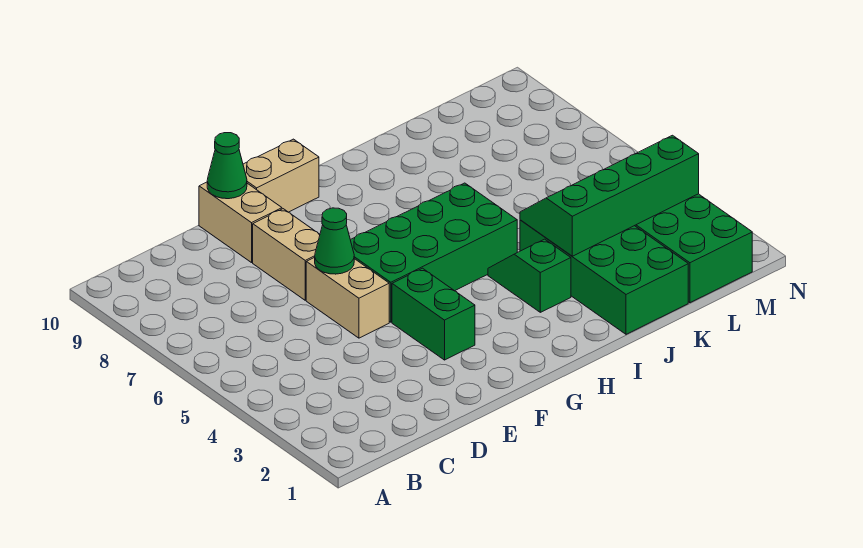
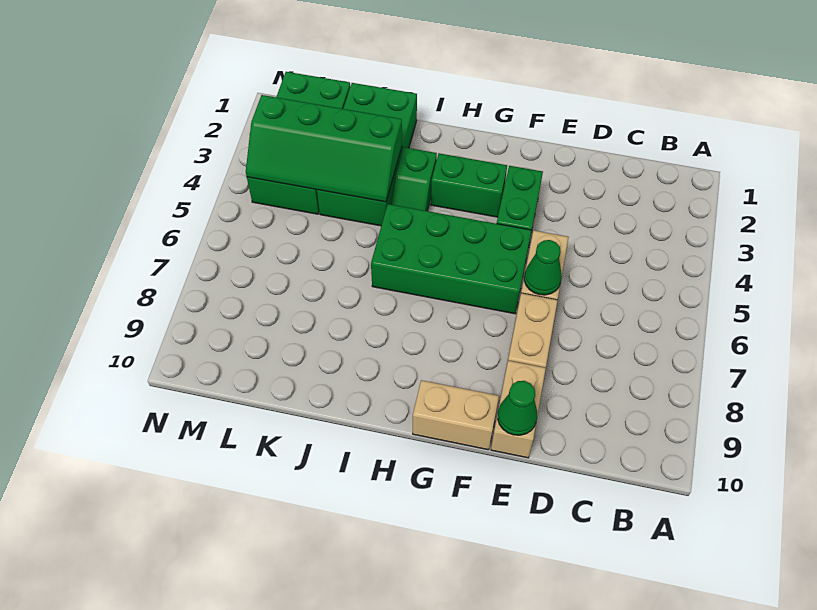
none -> green 1x2 brick [431,153,507,217]

